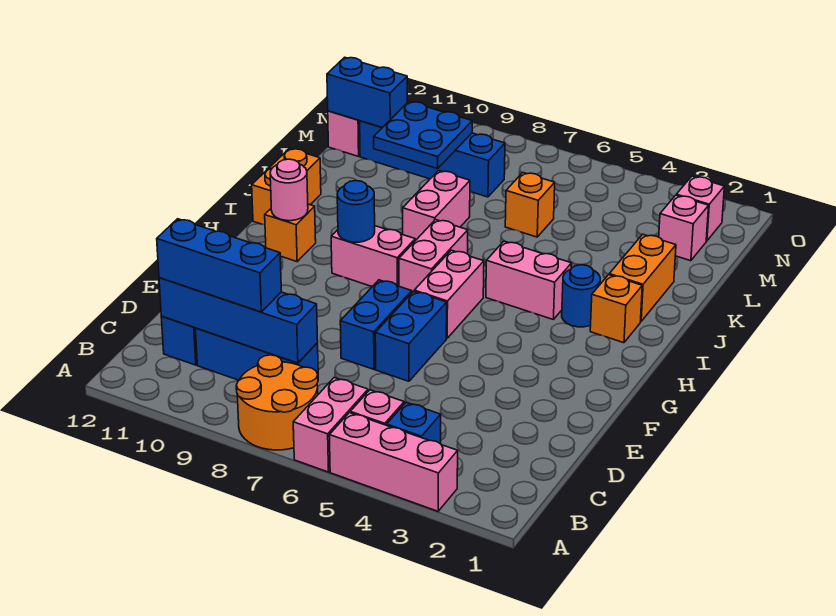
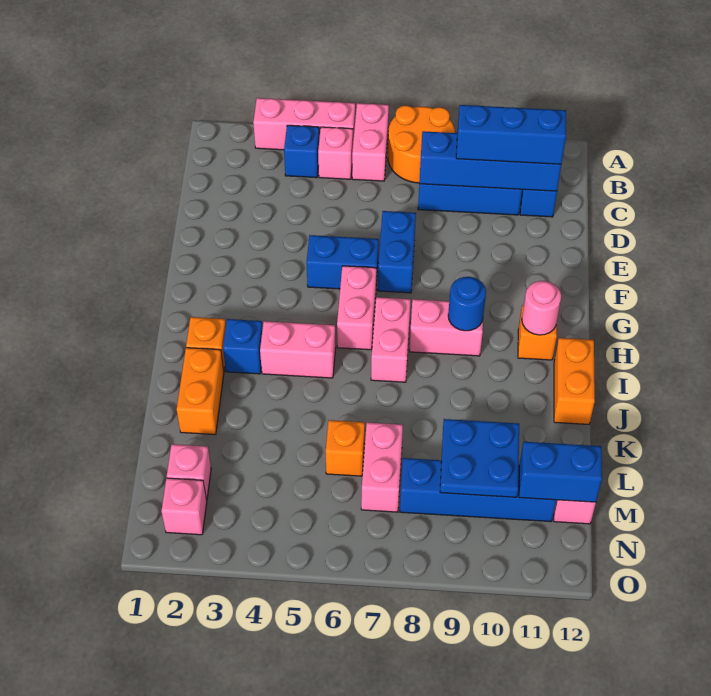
blue 1x2 brick [375,291,447,381] -> blue 1x2 brick turned to [307,235,379,289]
blue 1x1 round brick [562,265,600,327] -> blue 1x1 brick [223,319,262,374]
pink 1x2 brick [403,171,470,241] -> pink 1x2 brick moved to [361,422,403,512]

